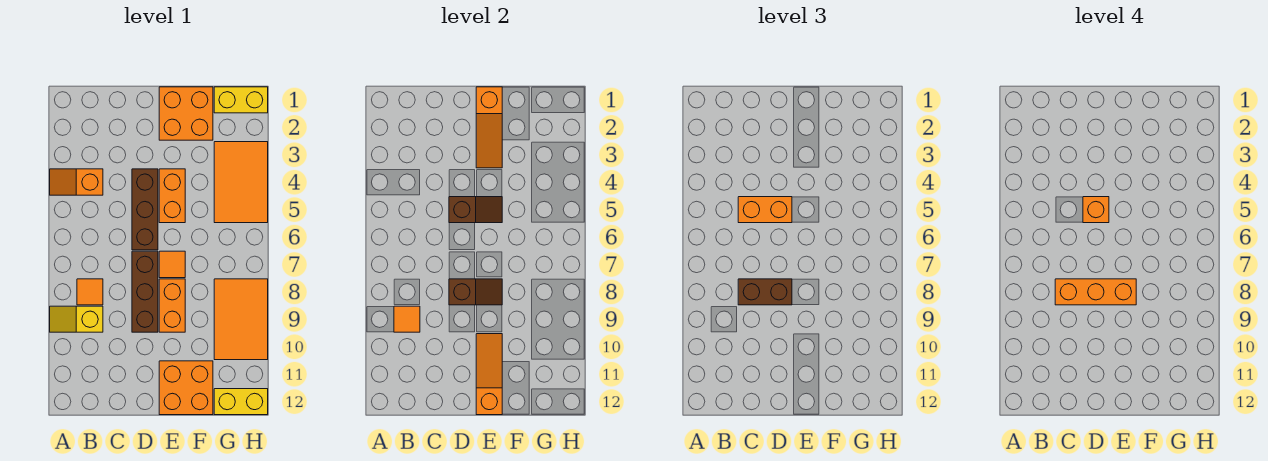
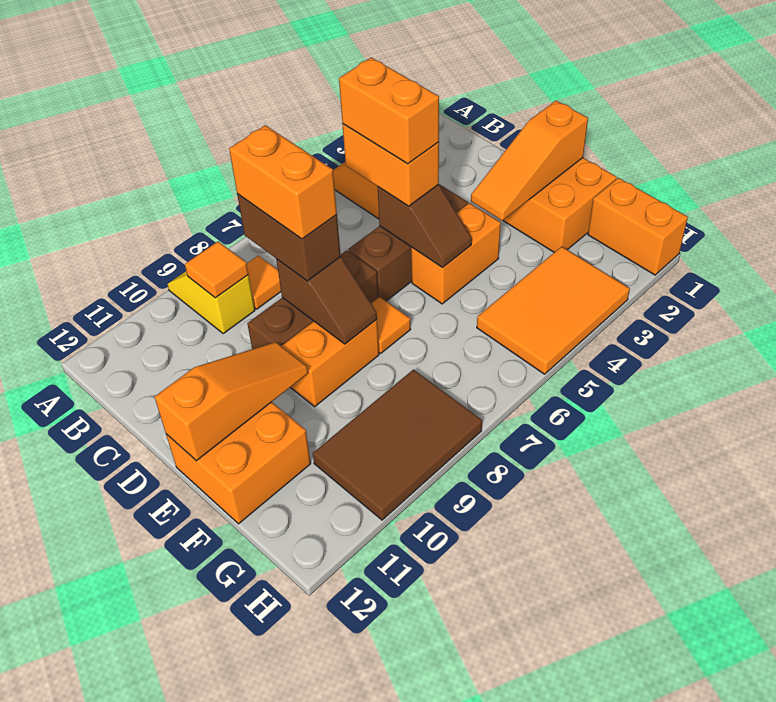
orange 1x3 brick [1055,279,1136,305] -> orange 1x2 brick [229,125,337,239]
orange 1x1 brick [1083,197,1109,223] -> orange 1x2 brick [339,57,439,164]
yellow 1x2 brick [214,87,268,113] -> orange 1x2 brick [588,178,688,275]
orange 2x3 tile [214,279,268,360] -> brown 2x3 tile [313,370,482,520]
yellow 1x2 brick [214,389,268,415] -> none

